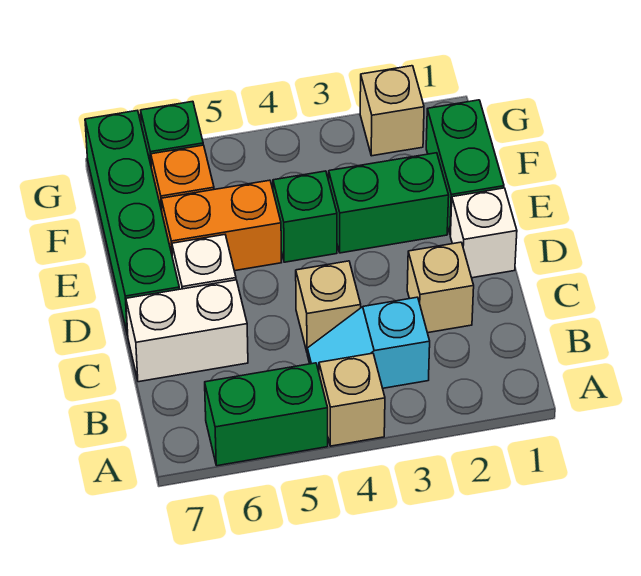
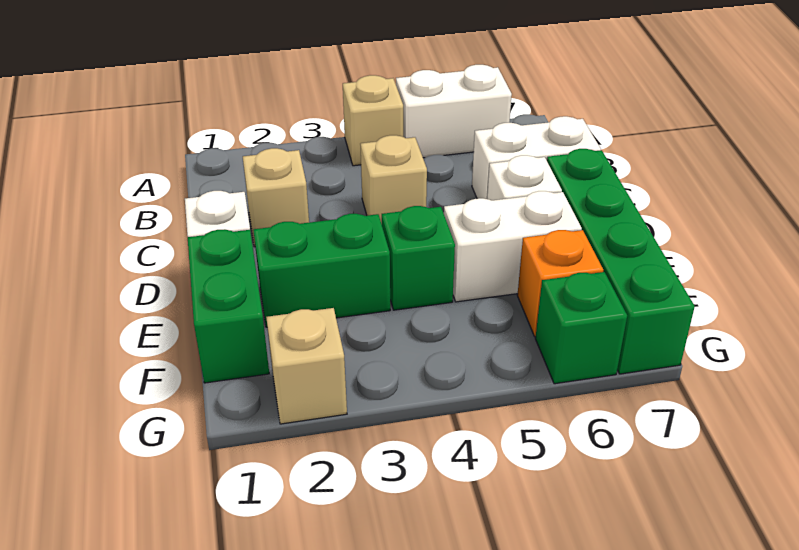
green 1x2 brick [205,363,328,466] -> white 1x2 brick [396,65,512,158]
cyan 1x2 slope [307,297,430,388] -> none
orange 1x2 brick [161,180,282,271] -> white 1x2 brick [444,191,582,302]

